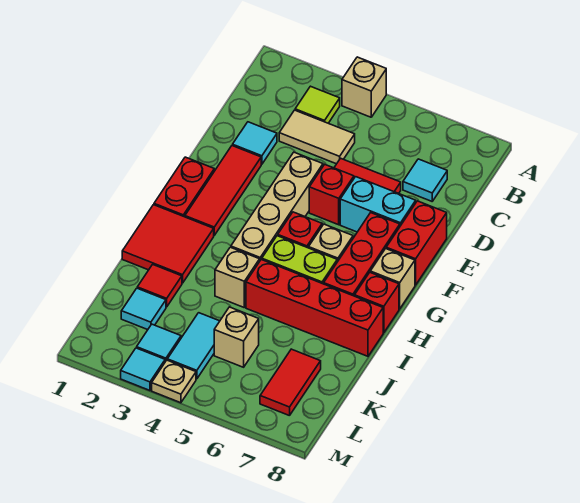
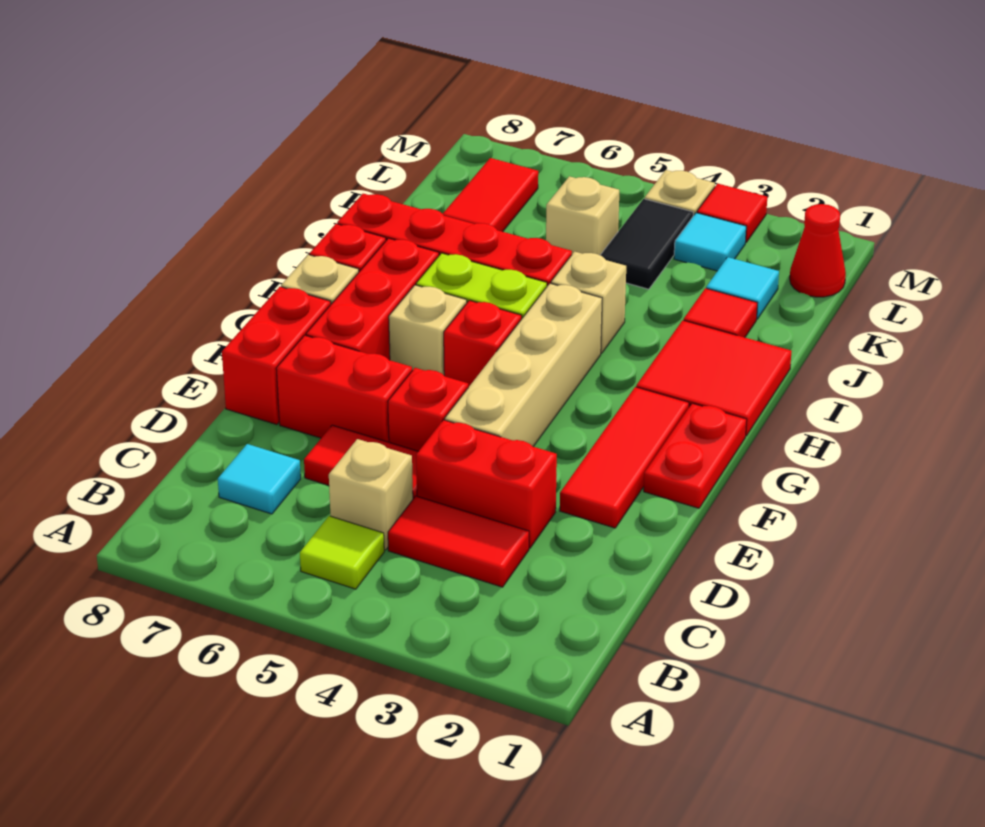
tan 1x1 brick [342,57,386,117] -> tan 1x1 brick moved to [329,439,413,550]
lime 1x1 tile [295,86,340,123] -> lime 1x1 tile moved to [300,516,384,589]
tan 1x2 tile [279,110,355,164] -> red 1x2 tile [388,496,529,587]
cyan 1x1 tile [233,122,277,164] -> none
none -> red 1x2 brick [416,420,557,548]
cyan 1x2 brick [340,177,416,232] -> red 1x2 brick [276,335,412,442]
cyan 1x2 tile [167,313,220,379] -> black 1x2 tile [601,199,693,289]
none -> red 1x1 cone [790,204,846,297]
cyan 1x1 tile [121,348,165,390] -> red 1x1 tile [697,184,767,242]

